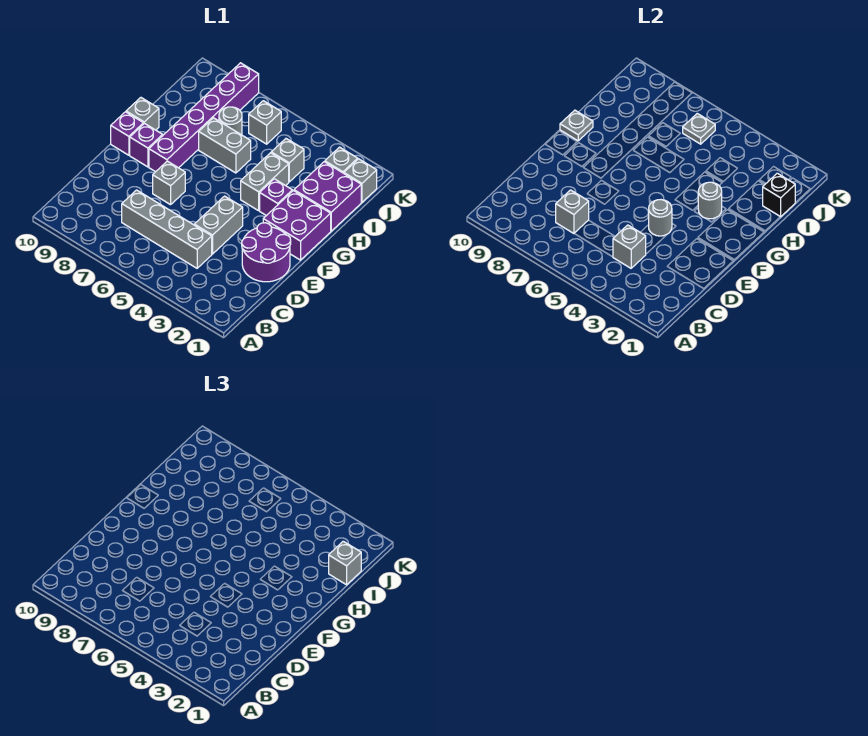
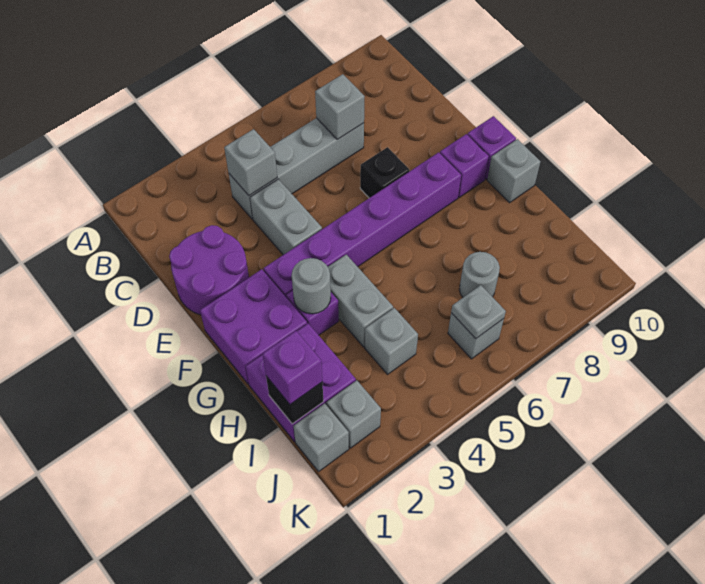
grey 1x1 round brick [649,200,672,236] -> none
grey 1x1 brick [153,161,185,205] -> black 1x1 brick [360,147,410,198]
purple 1x6 brick [149,63,259,172] -> purple 1x6 brick turned to [264,152,461,298]
grey 1x1 plate [560,110,593,141] -> none
grey 1x2 brick [199,118,251,173] -> none
grey 1x1 brick [329,541,361,585] -> purple 1x1 brick [263,331,322,404]

